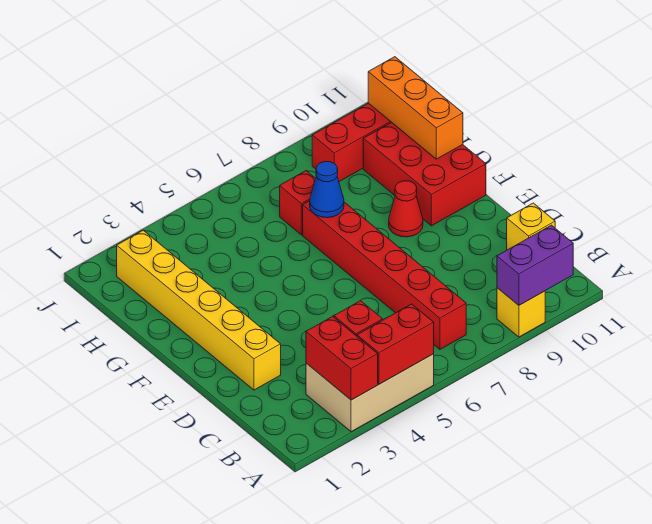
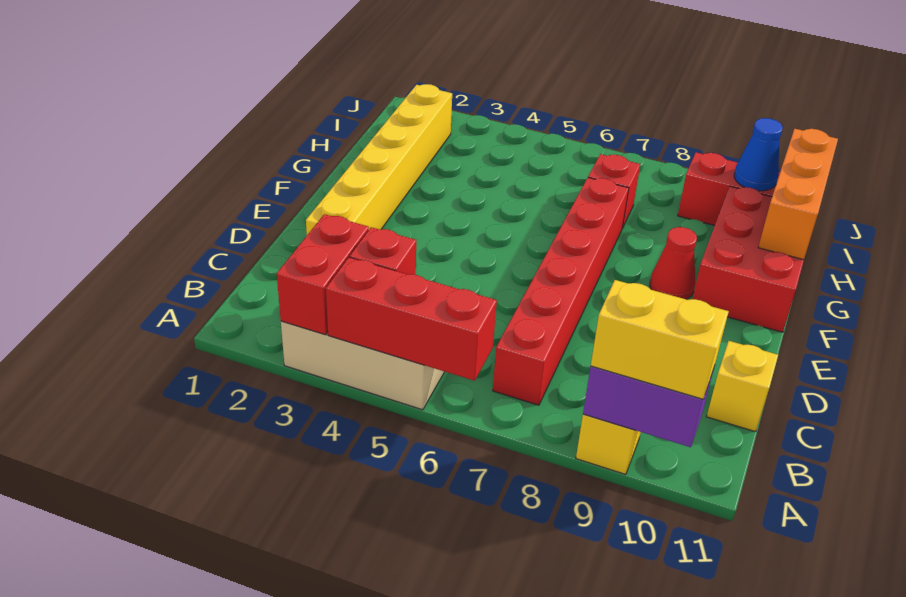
red 1x2 brick [357,304,434,384] -> red 1x3 brick [326,257,497,381]
none -> yellow 1x2 brick [591,280,729,399]
blue 1x1 cone [310,161,344,218] -> blue 1x1 cone moved to [734,118,783,191]

